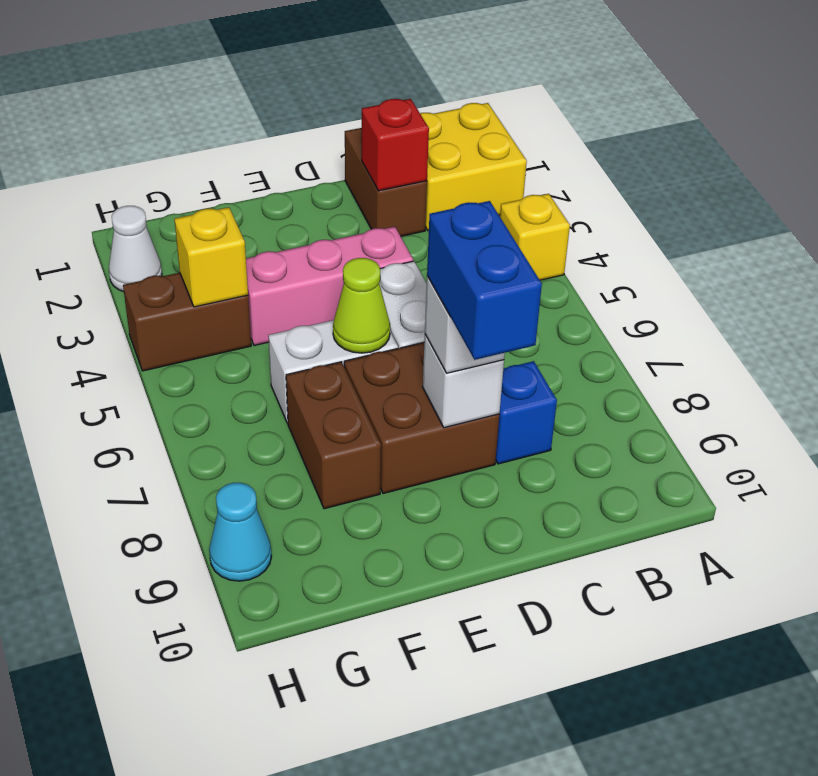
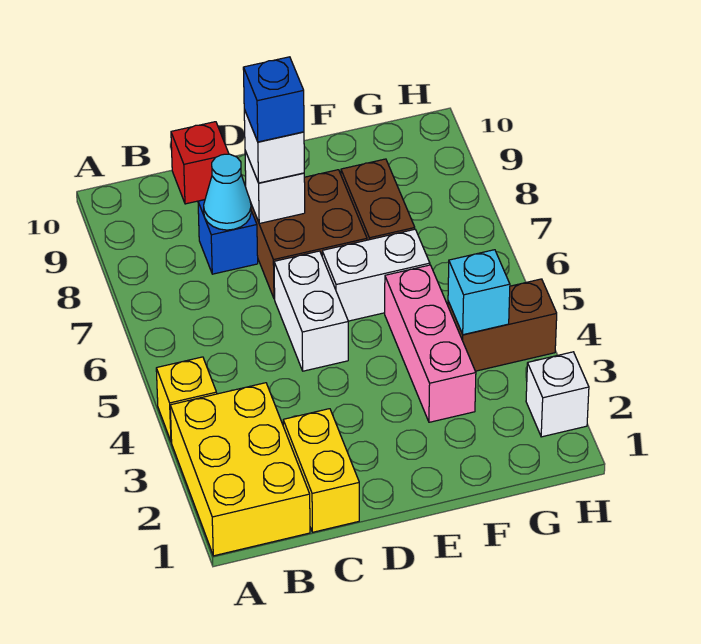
yellow 2x2 brick [420,103,527,230] -> yellow 2x3 brick [170,383,310,556]
brown 1x2 brick [345,128,427,236] -> yellow 1x2 brick [283,409,359,532]
red 1x1 brick [362,99,429,191] -> red 1x1 brick moved to [171,122,229,204]
pink 1x3 brick [246,227,413,346] -> pink 1x3 brick turned to [385,265,476,422]
blue 1x2 brick [427,201,542,360] -> blue 1x1 brick [243,57,304,142]
lime 1x1 cone [333,258,390,353] -> none
yellow 1x1 brick [175,207,248,307] -> cyan 1x1 brick [448,250,510,335]
white 1x1 cone [109,206,162,292] -> white 1x1 brick [526,352,589,437]
cyan 1x1 cone [209,483,271,581] -> cyan 1x1 cone moved to [204,154,251,230]

